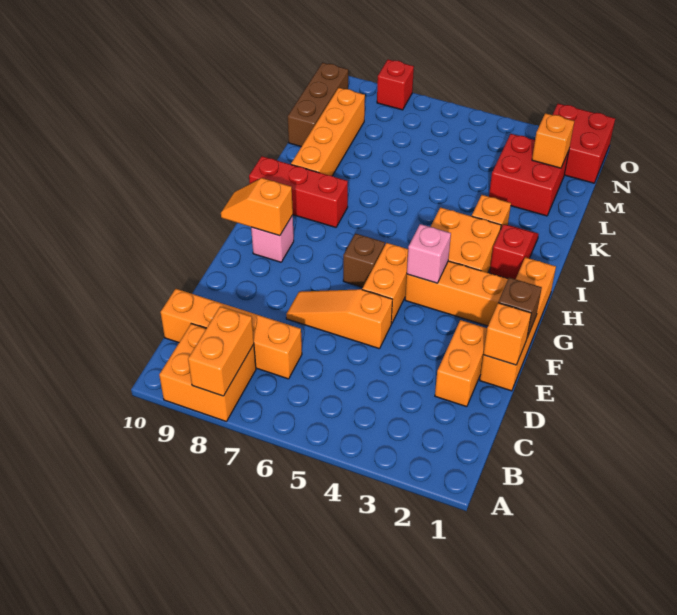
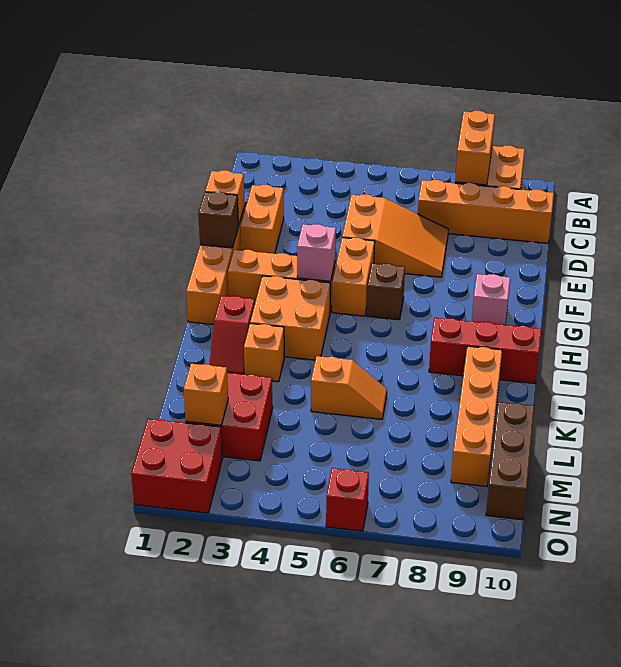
orange 1x3 slope [286,289,393,349] -> orange 2x3 slope [342,194,449,277]
orange 1x2 slope [221,178,293,236] -> orange 1x2 slope moved to [311,356,387,419]
red 1x1 brick [377,59,414,110] -> red 1x1 brick moved to [326,468,369,531]

